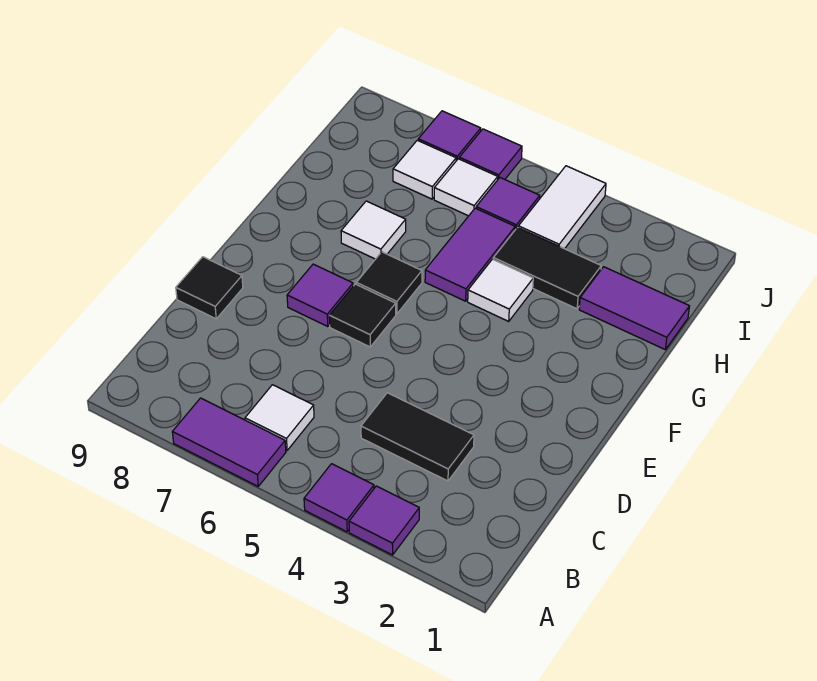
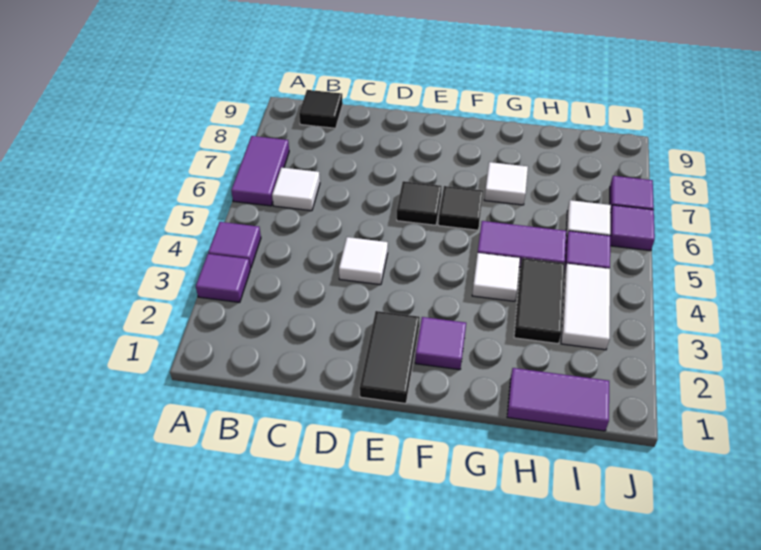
black 1x2 tile [361,393,474,481] -> black 1x2 tile moved to [360,311,420,404]
black 1x1 tile [176,257,243,319] -> black 1x1 tile moved to [299,90,343,128]
purple 1x1 tile [287,264,353,326] -> purple 1x1 tile moved to [415,317,466,370]
purple 1x2 tile [579,267,689,349] -> purple 1x2 tile turned to [507,368,609,431]
white 1x2 tile [518,166,606,249] -> white 1x2 tile turned to [561,264,610,350]
white 1x1 tile [393,140,456,199] -> white 1x1 tile moved to [339,237,388,285]

